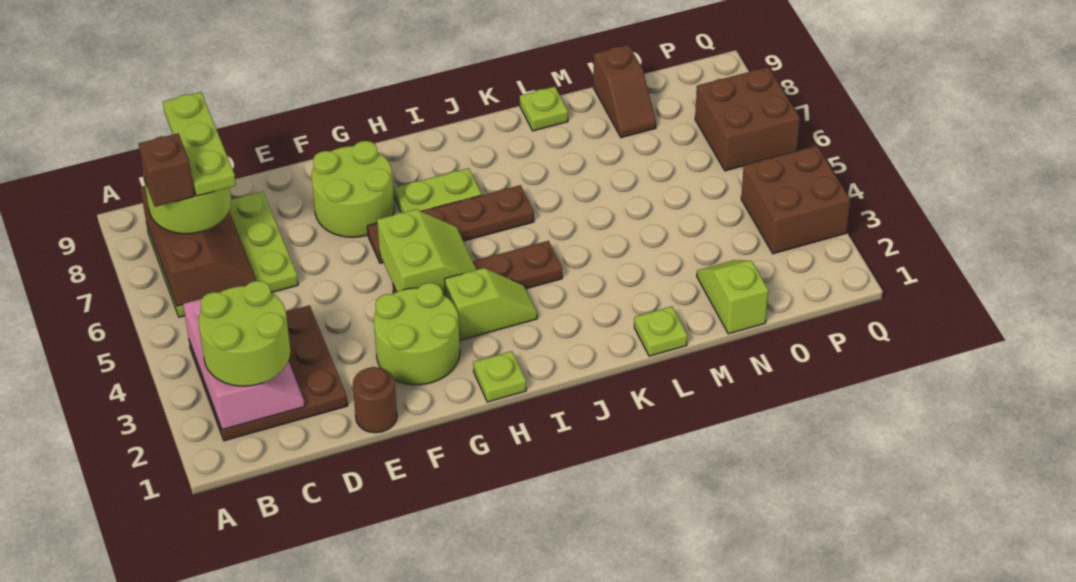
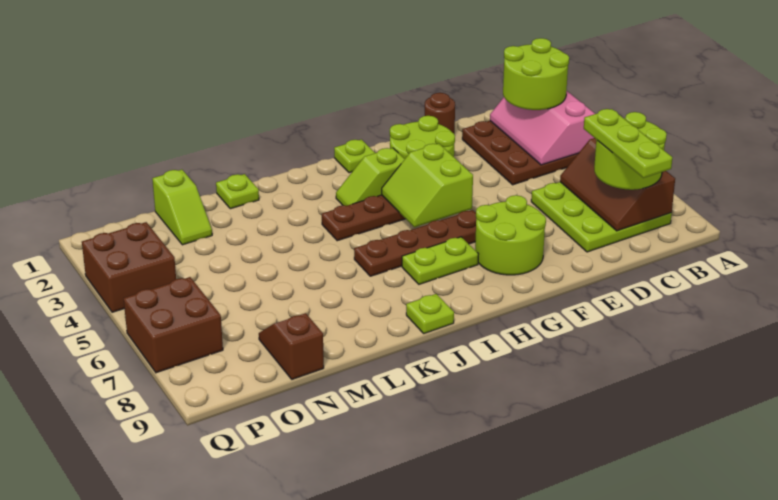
brown 1x1 brick [139,133,194,207] -> none
lime 1x1 plate [520,87,568,131] -> lime 1x1 plate moved to [406,294,454,333]

